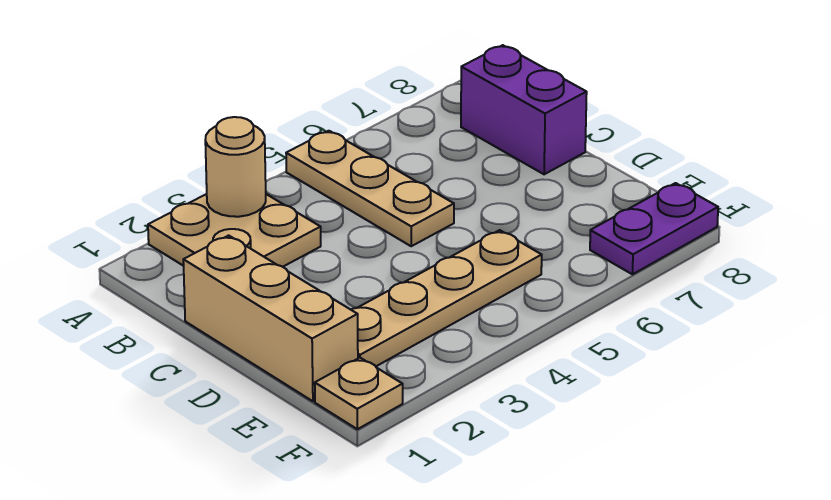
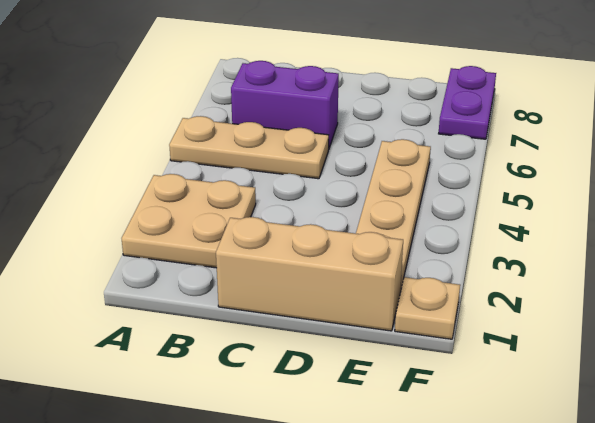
tan 1x1 round brick [205,117,266,217] -> none
purple 1x2 brick [461,45,587,174] -> purple 1x2 brick moved to [231,61,339,150]

